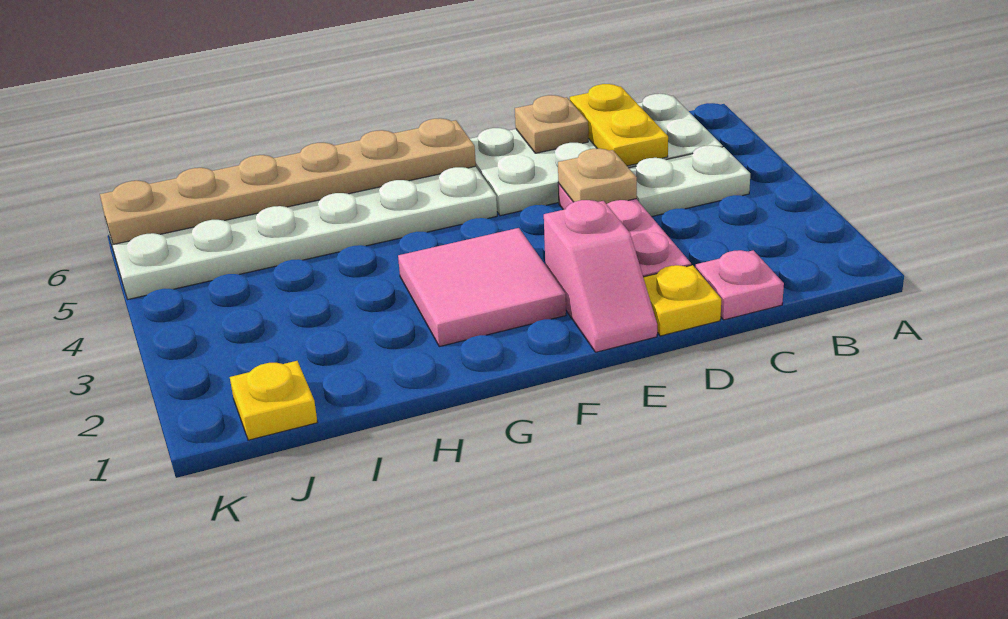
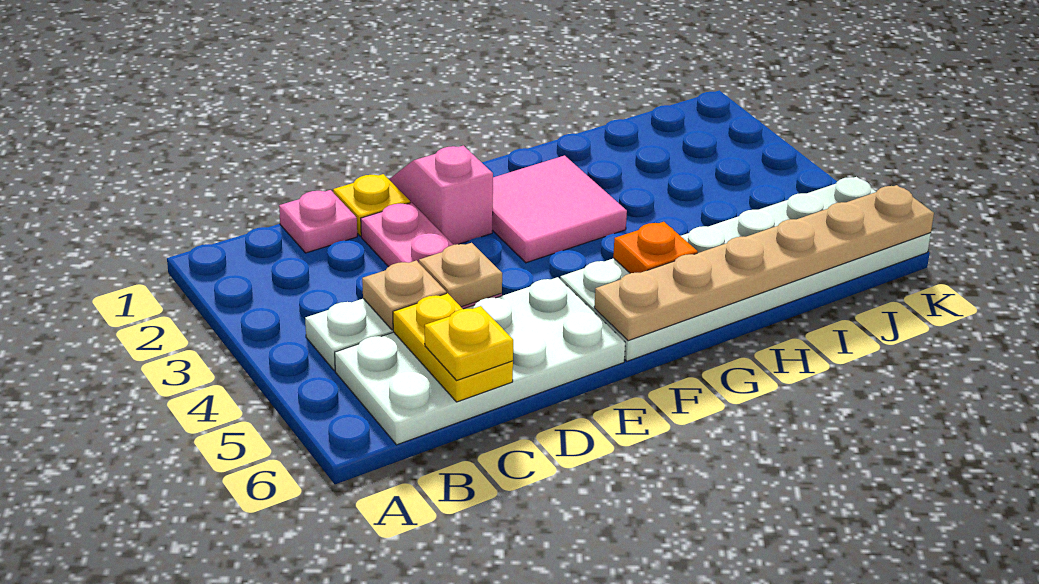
tan 1x1 plate [515,95,588,153] -> tan 1x1 plate moved to [362,260,446,330]
none -> orange 1x1 plate [613,222,698,273]
yellow 1x1 plate [230,361,317,440] -> yellow 1x1 plate moved to [425,306,513,380]

